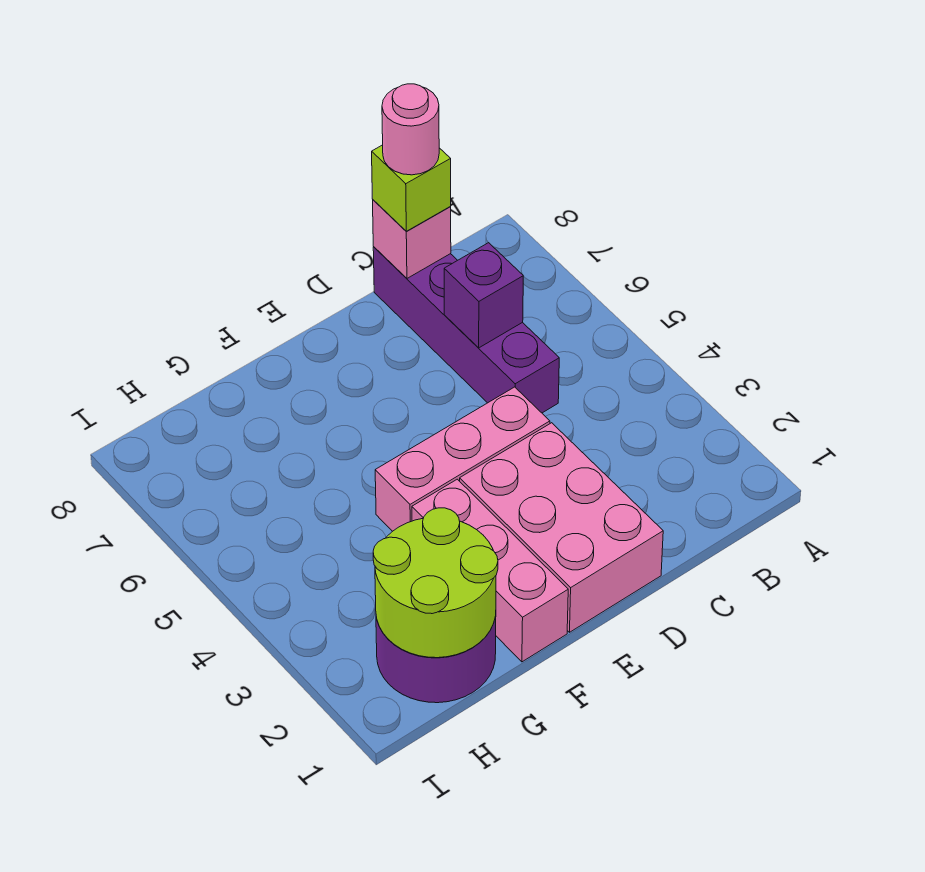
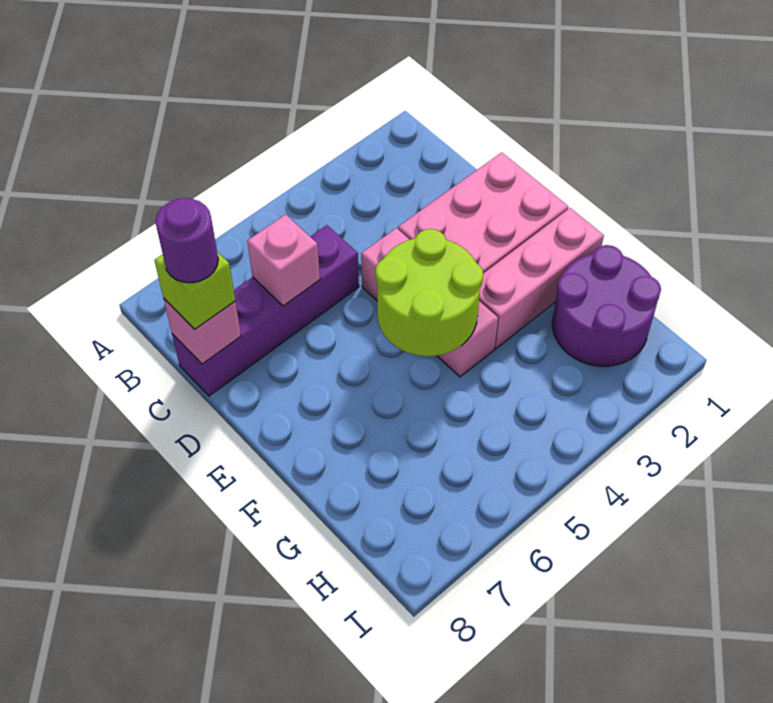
purple 1x1 brick [444,243,523,348] -> pink 1x1 brick [247,214,320,306]
pink 1x1 round brick [382,84,439,175] -> purple 1x1 round brick [155,198,218,283]
lime 2x2 round brick [373,508,498,658] -> lime 2x2 round brick moved to [375,229,483,356]

